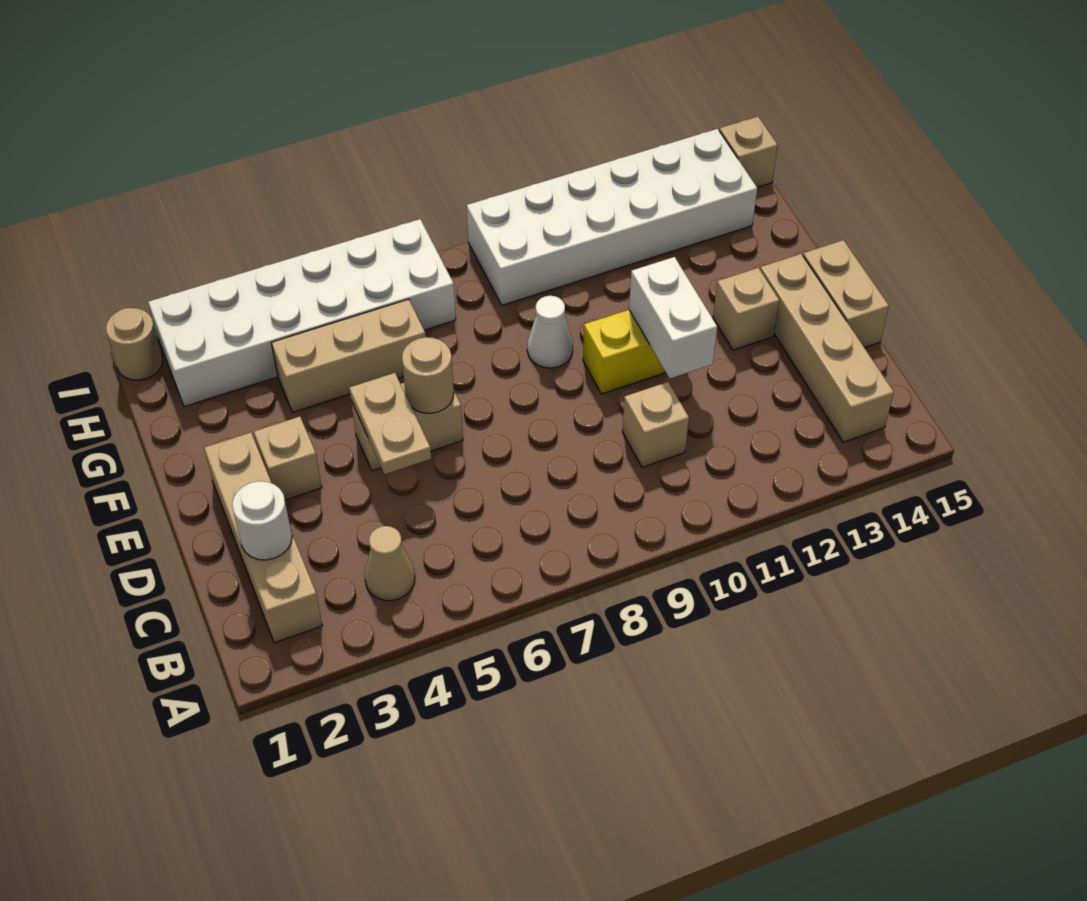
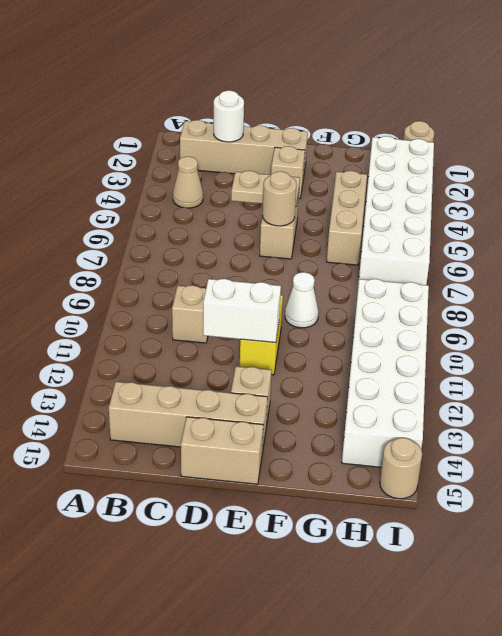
tan 1x1 brick [719,117,778,187] -> tan 1x1 round brick [380,438,422,499]

